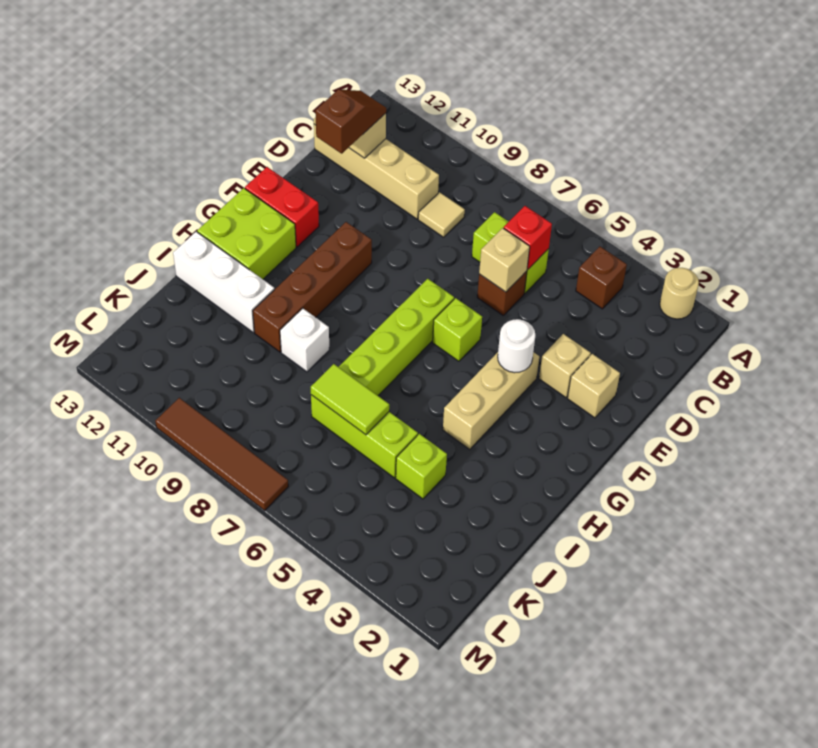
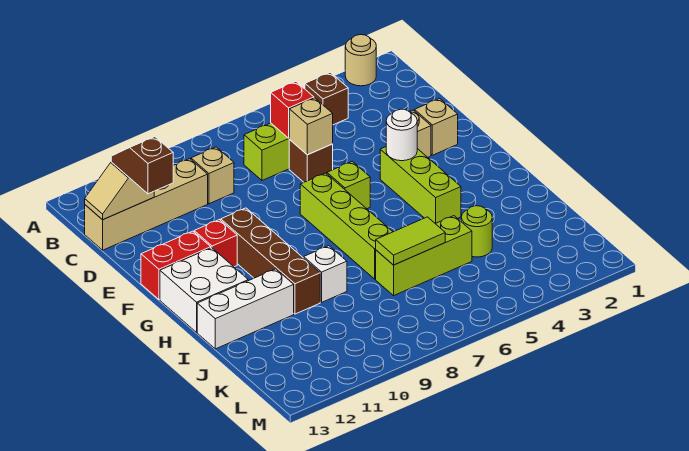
tan 1x1 tile [418,192,465,237] -> tan 1x1 brick [191,147,234,204]
tan 1x3 brick [443,352,539,449] -> lime 1x3 brick [380,147,461,224]
none -> red 1x1 brick [194,220,237,267]
lime 2x2 brick [197,188,296,279] -> white 2x2 brick [160,248,248,332]
lime 1x1 brick [396,434,447,499] -> lime 1x1 round brick [461,206,492,257]
brown 1x4 tile [155,398,288,510] -> none

